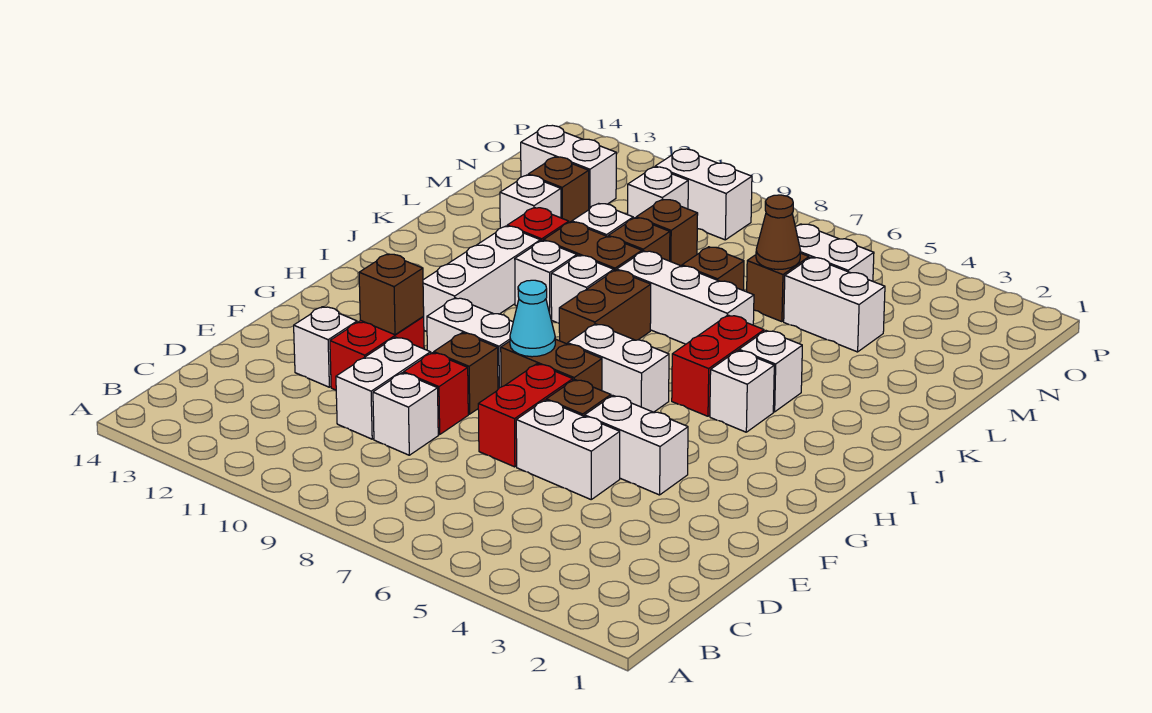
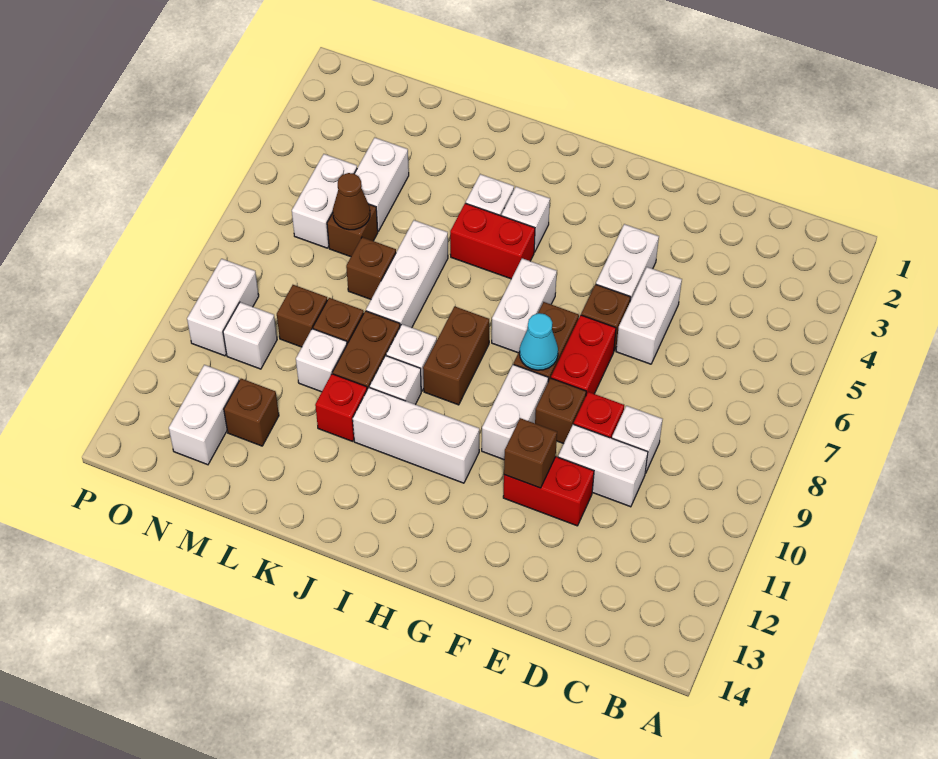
red 1x2 brick [478,364,573,467] -> red 1x2 brick turned to [551,315,616,395]
white 1x1 brick [294,307,357,387] -> none
brown 1x2 brick [559,270,651,344] -> brown 1x2 brick turned to [423,306,489,405]
white 1x1 brick [500,175,561,228] -> none

